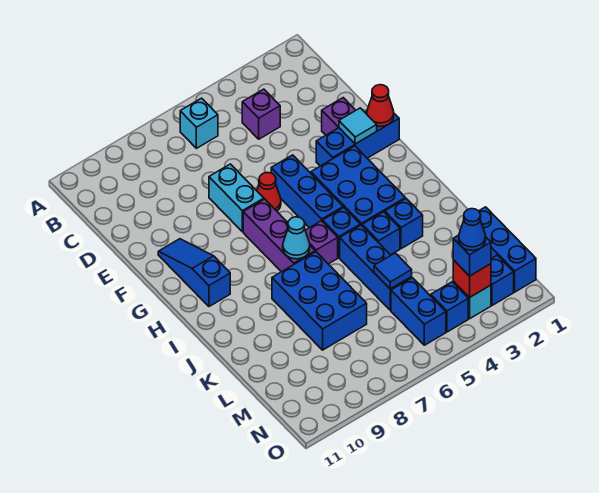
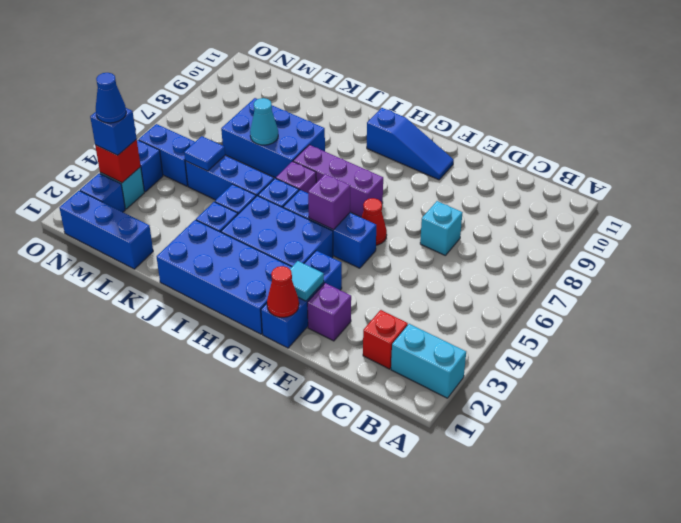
cyan 1x1 brick [180,98,218,148] -> cyan 1x1 brick moved to [420,201,462,255]
none -> red 1x1 brick [363,310,408,369]
purple 1x1 brick [242,89,280,139] -> purple 1x1 brick moved to [308,174,350,230]
cyan 1x2 brick [209,164,264,232] -> cyan 1x2 brick moved to [391,324,466,398]
none -> blue 2x4 brick [157,220,291,334]
cyan 1x1 cone [283,217,310,259] -> cyan 1x1 cone moved to [250,98,278,145]

